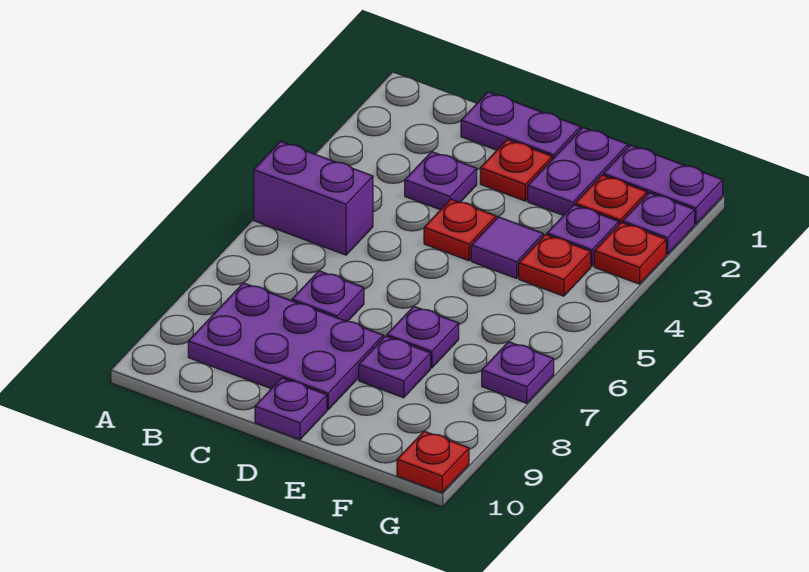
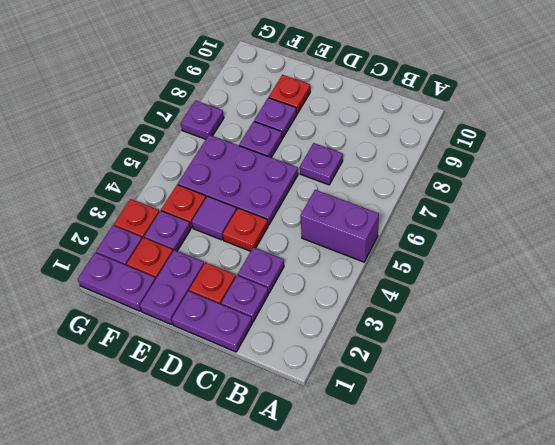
purple 2x3 plate [188,283,383,410] -> purple 2x3 plate moved to [178,135,298,225]
purple 1x1 plate [255,378,327,440] -> purple 1x1 plate moved to [221,275,268,322]
red 1x1 plate [397,431,469,493] -> red 1x1 plate moved to [269,75,310,114]

